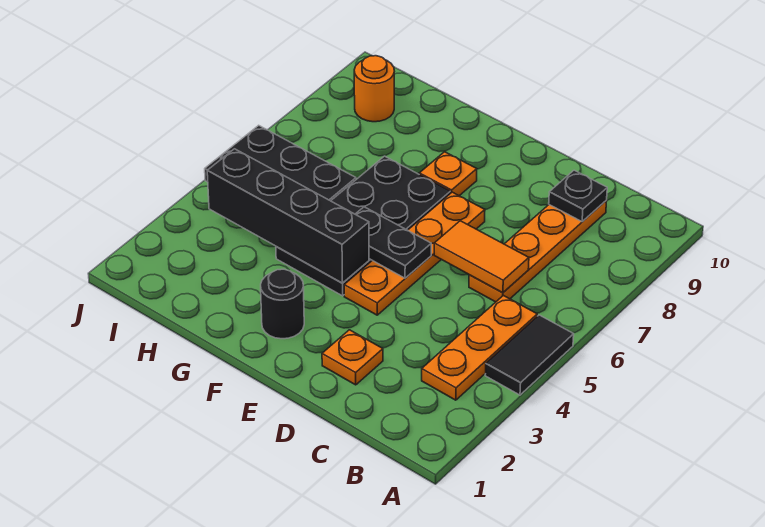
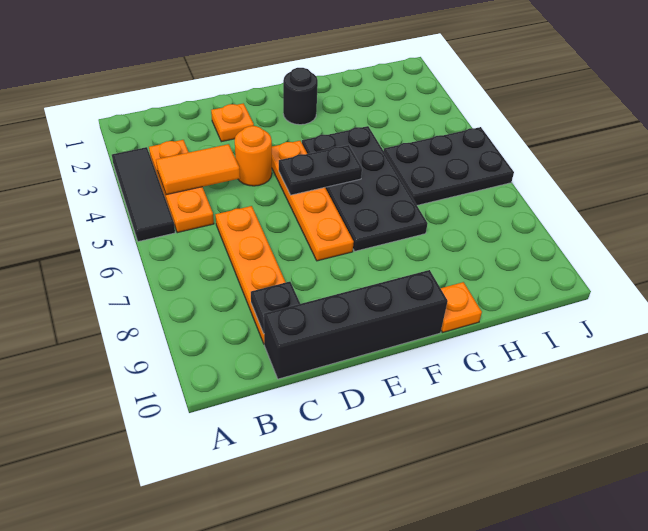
black 1x2 tile [485,315,574,395] -> black 1x3 tile [112,147,175,242]
orange 1x2 tile [434,221,529,293] -> orange 1x2 tile moved to [156,144,240,195]
black 1x4 brick [207,149,369,283] -> black 1x4 brick moved to [264,270,448,379]
orange 1x1 plate [419,152,477,196] -> orange 1x1 plate moved to [441,282,482,333]
orange 1x1 round brick [354,56,394,122] -> orange 1x1 round brick moved to [235,126,272,186]

